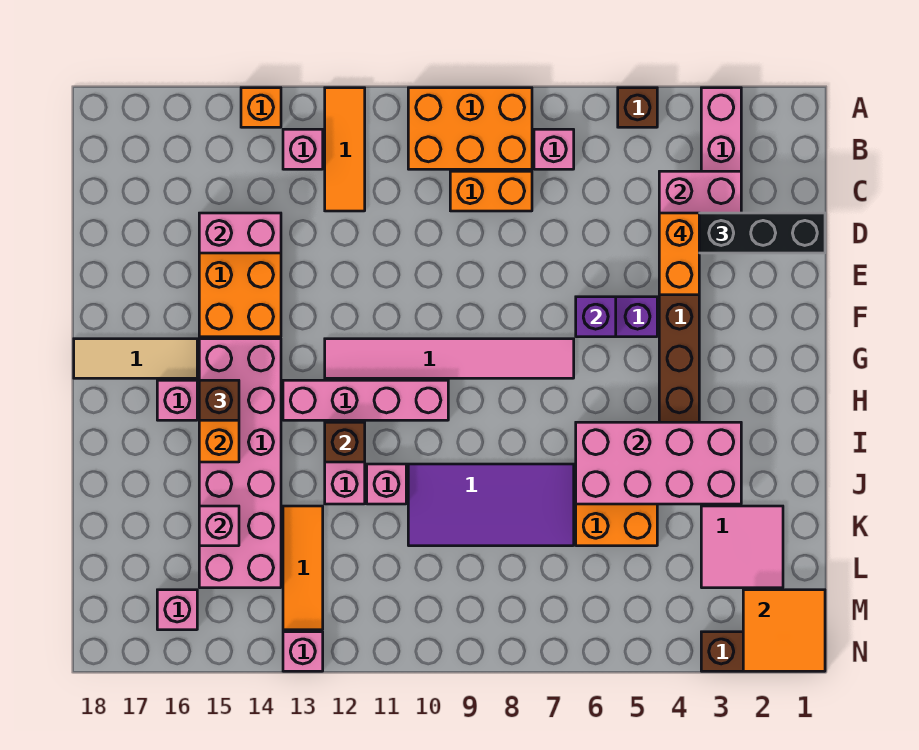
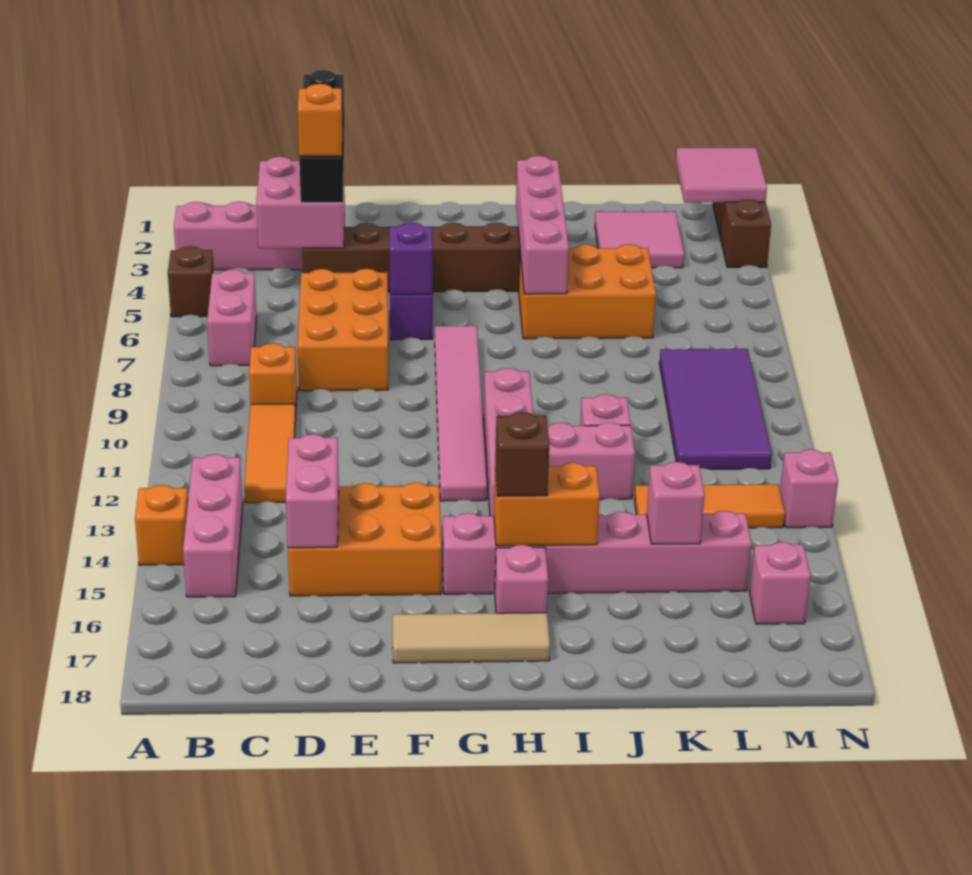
orange 2x3 brick [408,88,532,169] -> orange 2x3 brick moved to [298,269,388,391]
orange 1x3 tile [325,88,365,211] -> orange 1x3 tile turned to [244,404,296,503]
pink 1x1 brick [534,129,574,169] -> pink 1x2 brick [207,269,257,366]
pink 1x1 brick [283,129,323,169] -> pink 1x3 brick [183,454,243,597]
orange 1x2 brick [450,171,532,211] -> orange 1x1 brick [249,343,297,415]
orange 1x2 brick [659,213,699,295] -> orange 1x1 brick [298,84,342,156]
pink 2x6 brick [199,339,281,588] -> pink 1x6 brick [443,511,752,594]
tan 1x3 tile [74,339,197,378] -> tan 1x3 tile turned to [393,613,550,663]
pink 2x4 brick [576,422,741,504] -> pink 1x4 brick [516,156,569,294]
brown 1x1 brick [325,422,365,462] -> none
purple 2x4 tile [408,464,574,546] -> purple 2x4 tile moved to [659,349,772,469]
orange 2x2 tile [743,590,825,671] -> pink 2x2 tile [676,148,767,202]

